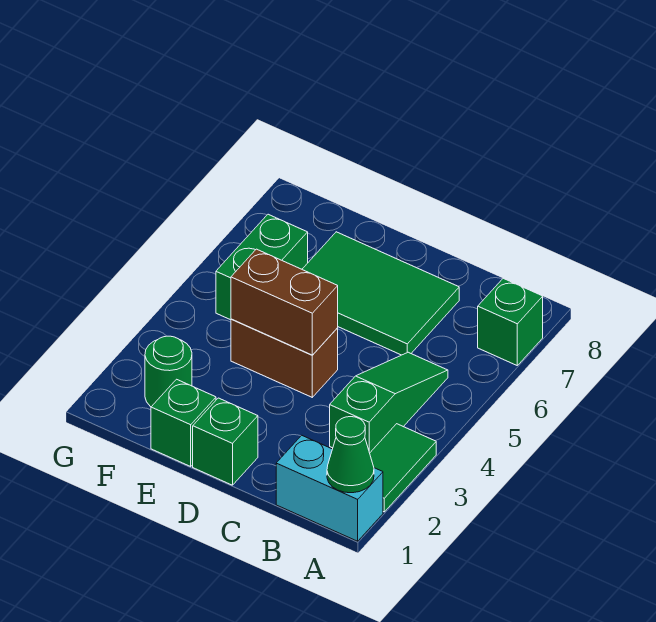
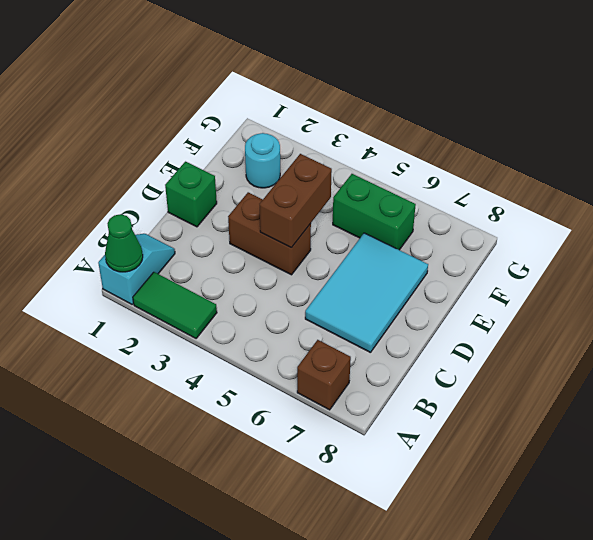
cyan 1x2 brick [276,435,383,541] -> cyan 1x2 slope [98,234,175,304]
green 1x1 brick [478,278,543,365] -> brown 1x1 brick [297,340,351,410]
green 1x3 slope [330,352,448,453] -> none
green 2x3 tile [302,232,459,355] -> cyan 2x3 tile [305,233,428,353]
brown 1x2 brick [231,319,338,397] -> brown 1x2 brick turned to [228,192,311,275]
green 1x1 brick [151,379,216,466] -> none
green 1x1 round brick [145,336,192,407] -> cyan 1x1 round brick [245,133,280,188]

